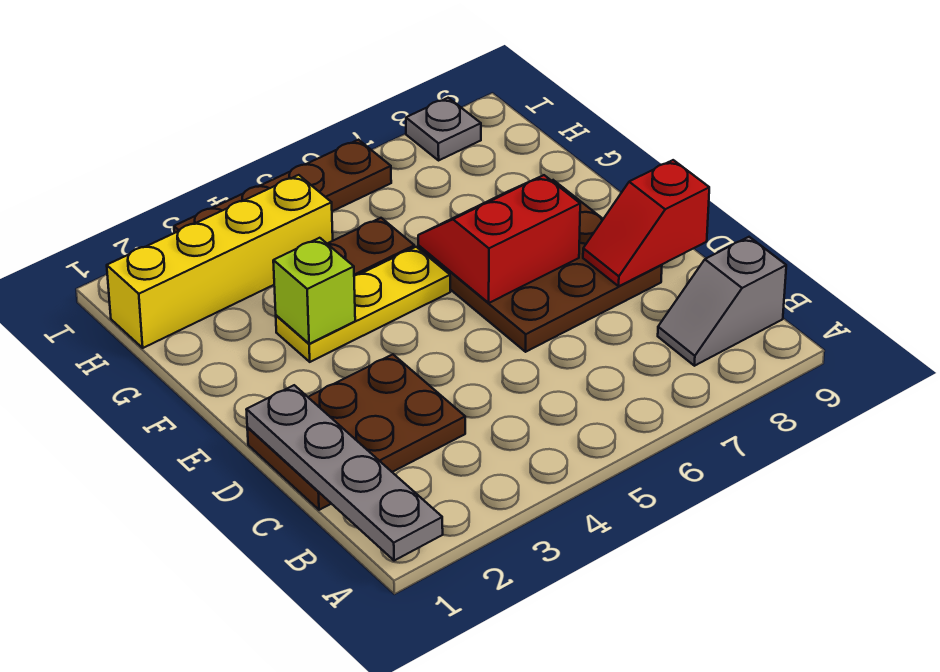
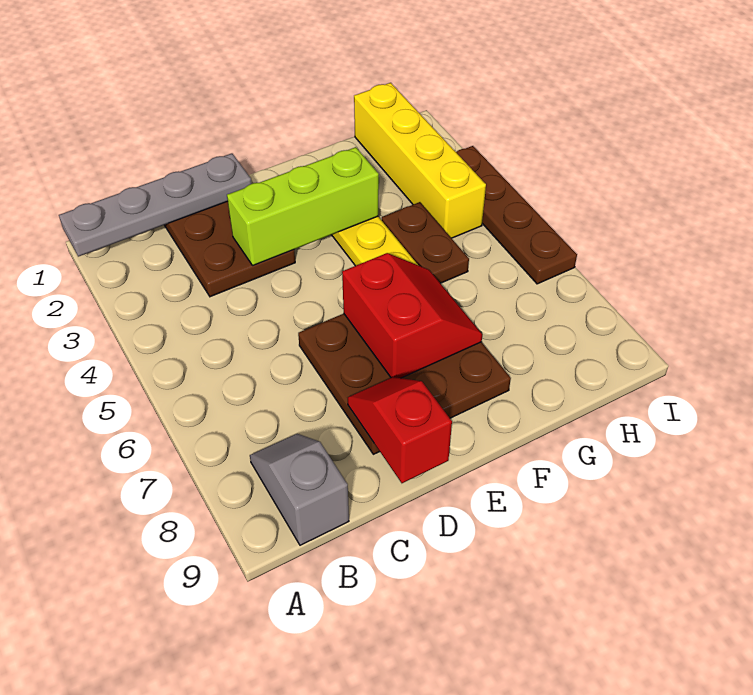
lime 1x1 brick [273,238,355,344] -> lime 1x3 brick [227,147,379,266]
grey 1x1 plate [406,98,481,160] -> none

